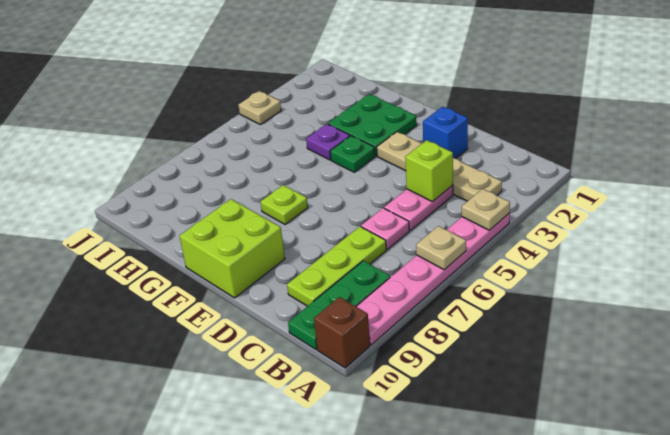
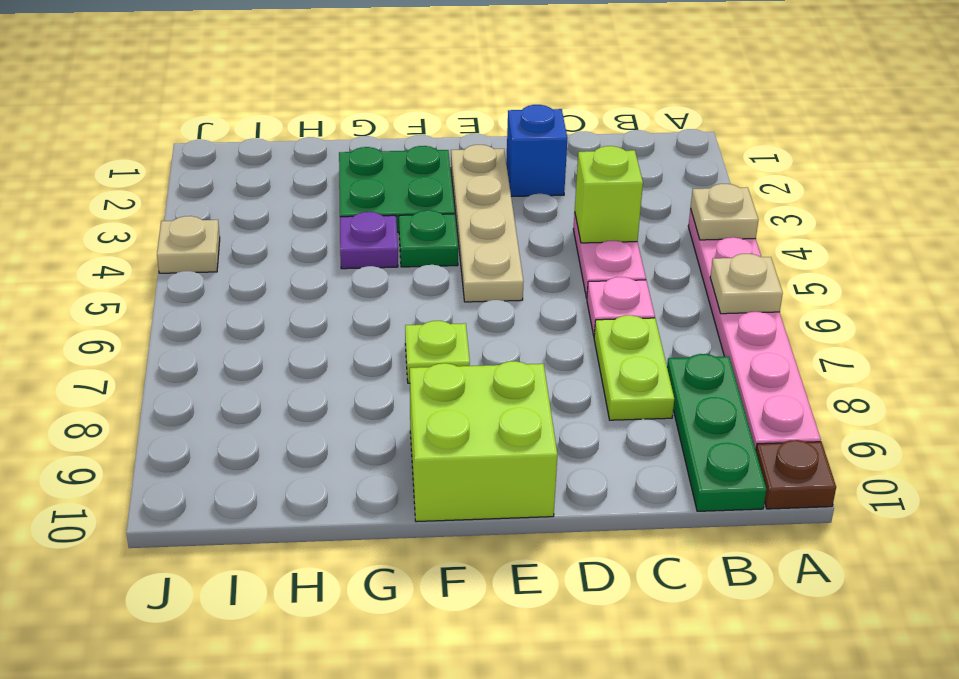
brown 1x1 brick [314,297,370,368] -> brown 1x1 plate [756,440,836,509]
tan 1x4 plate [377,132,502,201] -> tan 1x4 plate turned to [451,145,524,302]
lime 1x3 plate [287,227,386,306] -> lime 1x2 plate [594,315,674,420]

